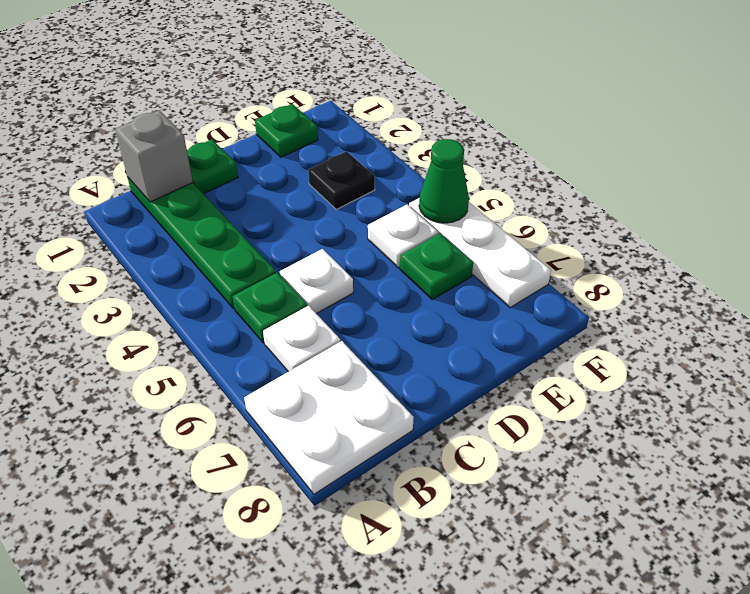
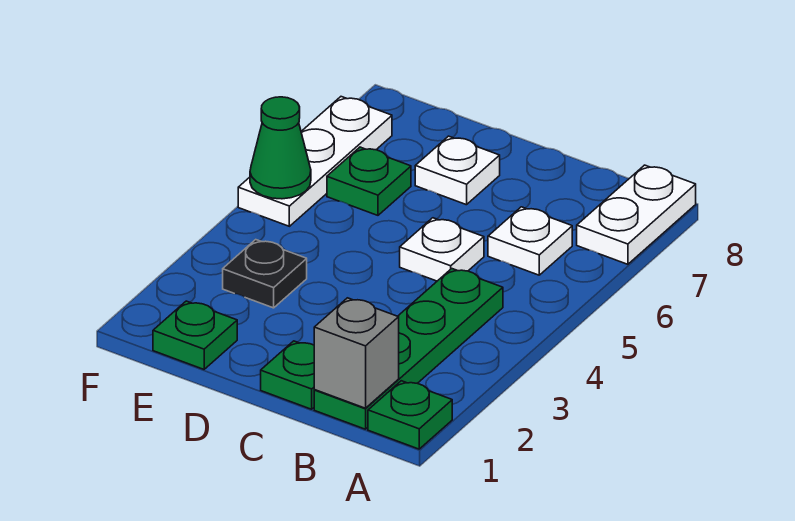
white 2x2 plate [244,341,414,494] -> white 1x2 plate [577,165,696,264]
green 1x1 plate [232,273,307,343] -> green 1x1 plate moved to [368,381,452,449]
white 1x1 plate [368,205,438,268] -> white 1x1 plate moved to [415,136,500,205]

